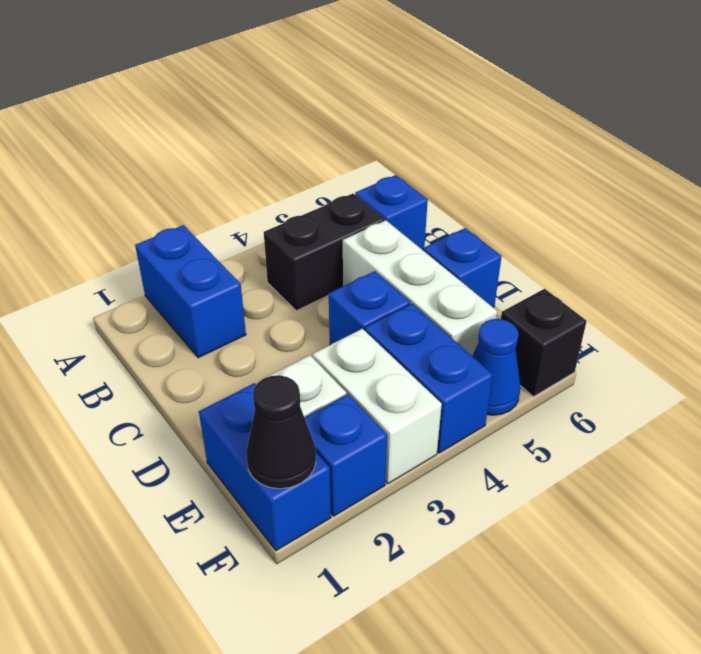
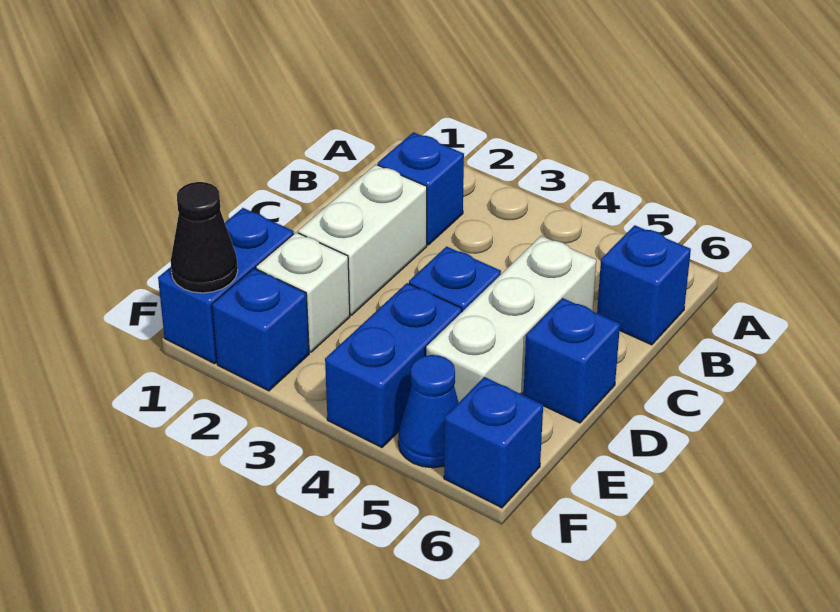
blue 1x2 brick [135,225,246,358] -> blue 1x1 brick [378,132,464,245]
black 1x2 brick [264,194,384,311] -> none
white 1x2 brick [313,329,442,484] -> white 1x2 brick moved to [298,164,427,315]
black 1x1 brick [501,289,587,397] -> blue 1x1 brick [444,377,543,508]

